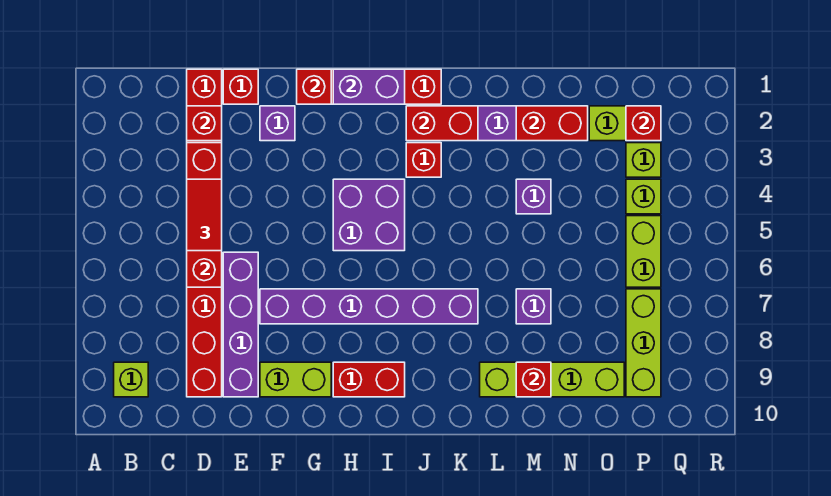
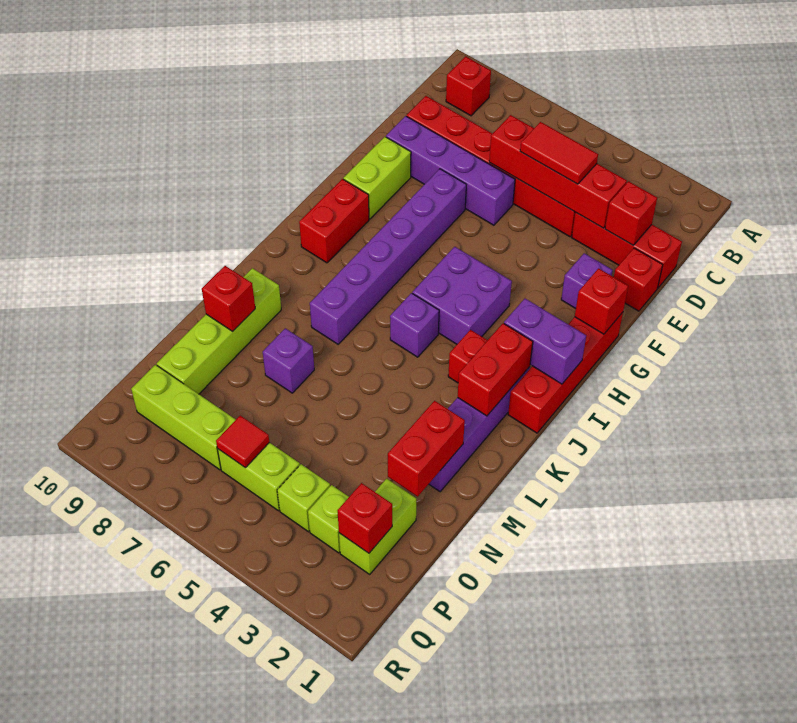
lime 1x1 brick [114,362,148,397] -> red 1x1 brick [446,56,491,116]
purple 1x2 brick [333,69,405,104] -> purple 1x2 brick turned to [504,299,586,384]
purple 1x1 brick [516,179,551,214] -> purple 1x1 brick moved to [390,293,439,357]
none -> red 1x1 tile [216,416,269,468]

